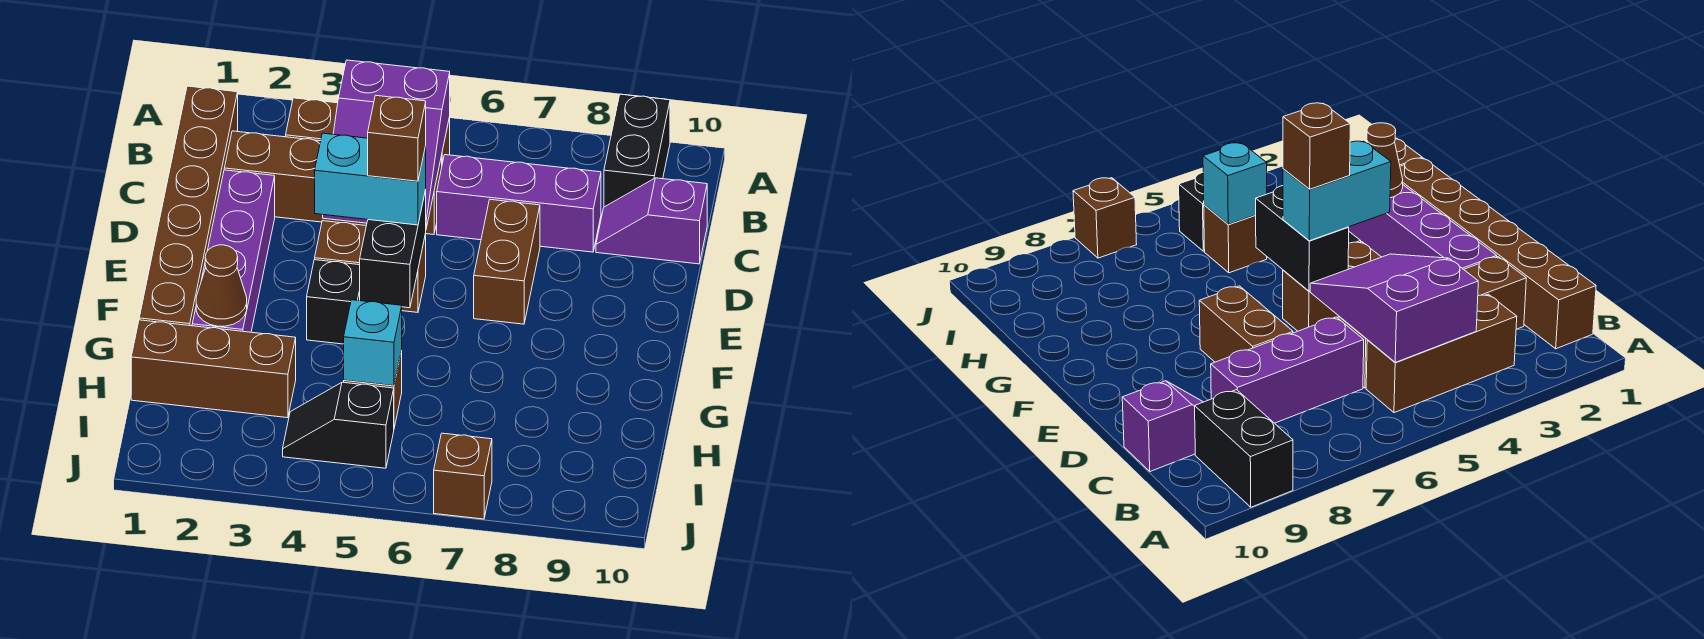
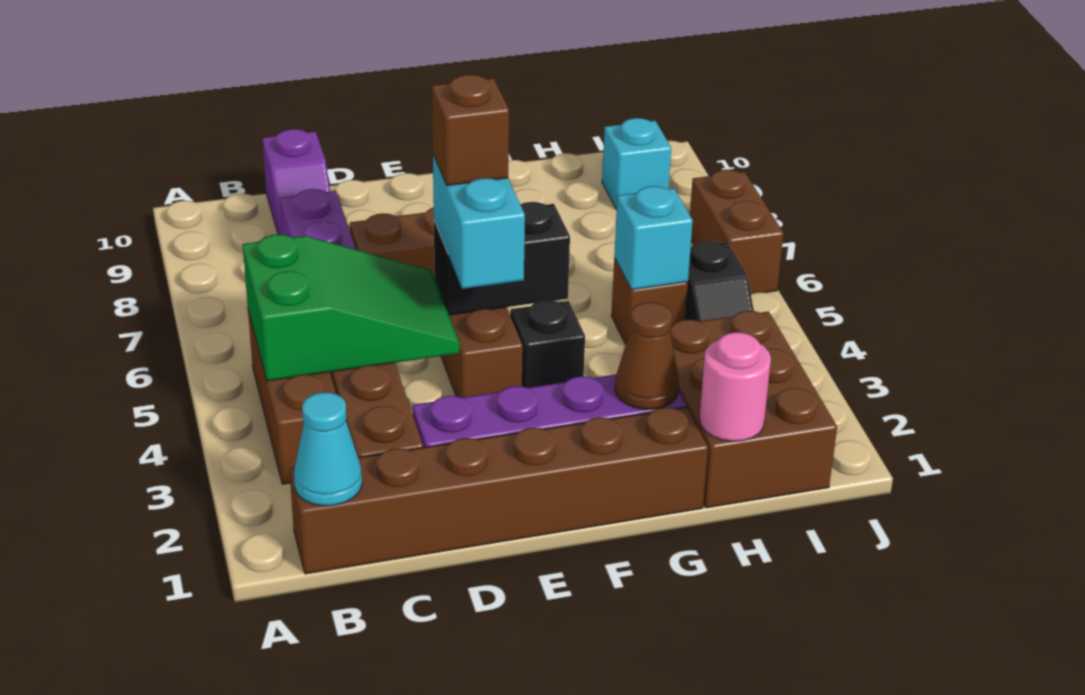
black 1x2 brick [604,94,670,207] -> none
none -> cyan 1x1 cone [294,392,362,506]
purple 2x3 slope [323,60,450,228] -> green 2x3 slope [243,234,459,381]
brown 1x3 brick [131,320,296,418] -> brown 2x3 brick [670,311,837,508]
none -> pink 1x1 round brick [699,332,771,441]
none -> cyan 1x1 brick [602,118,671,210]
brown 1x1 brick [434,433,492,519] -> brown 1x2 brick [690,170,783,294]

